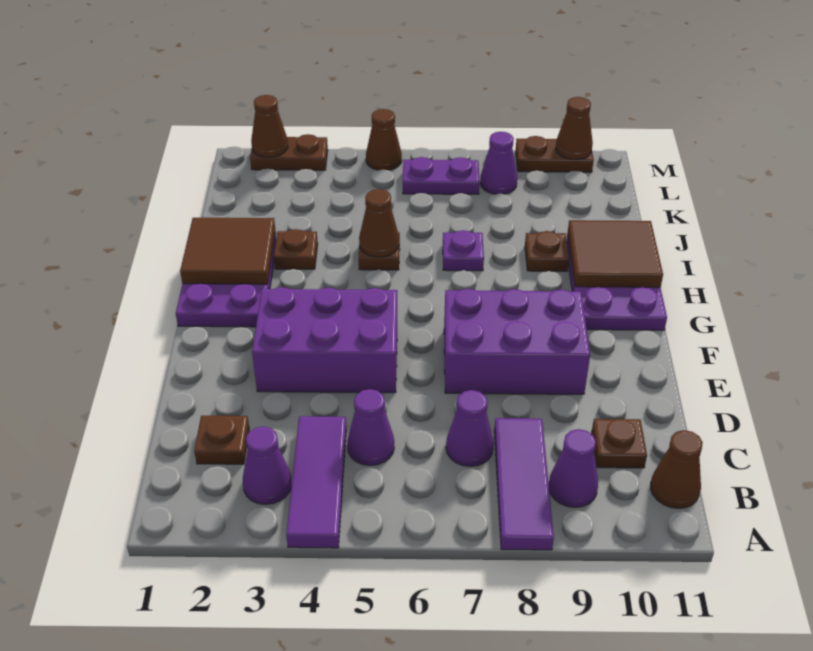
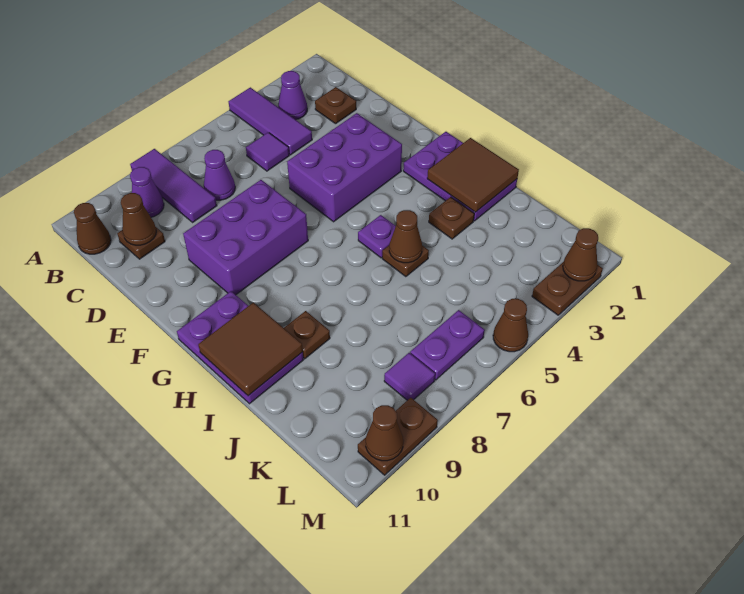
purple 1x1 cone [347,389,394,465] -> purple 1x1 tile [246,132,289,171]
none -> brown 1x1 cone [121,193,156,245]
purple 1x1 plate [443,230,484,271] -> purple 1x1 plate moved to [358,215,396,258]
purple 1x1 cone [480,132,517,194] -> purple 1x1 tile [384,353,435,400]

